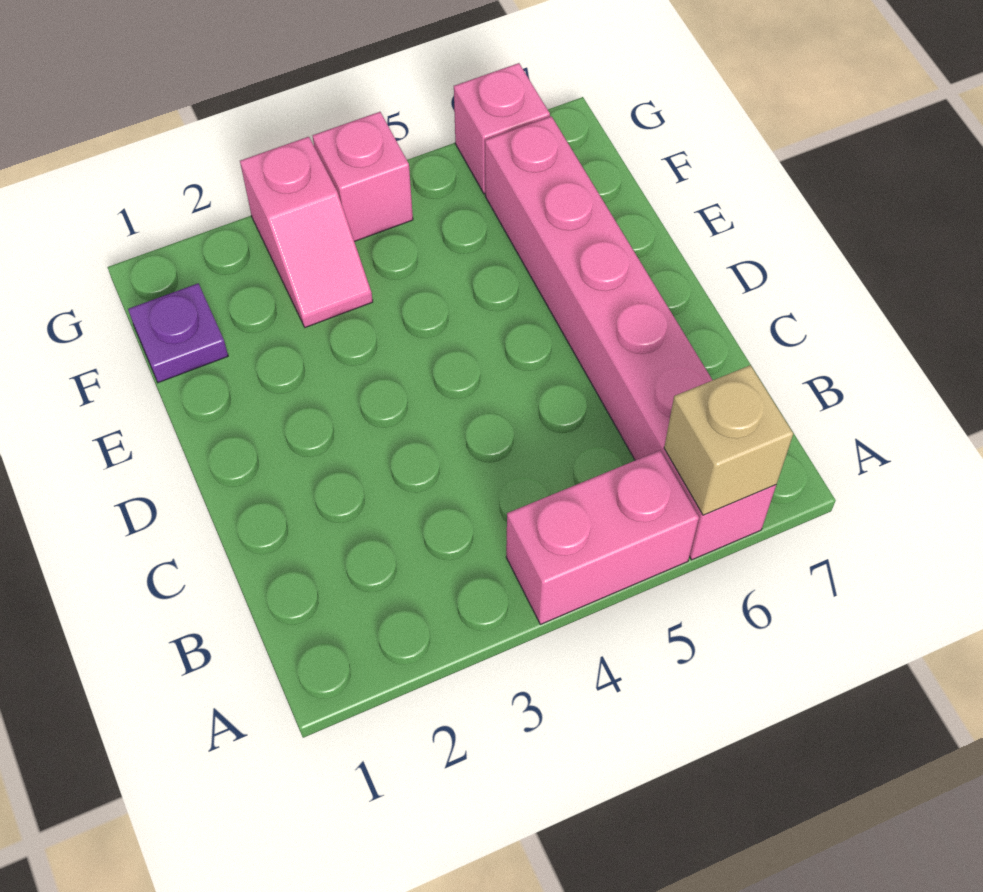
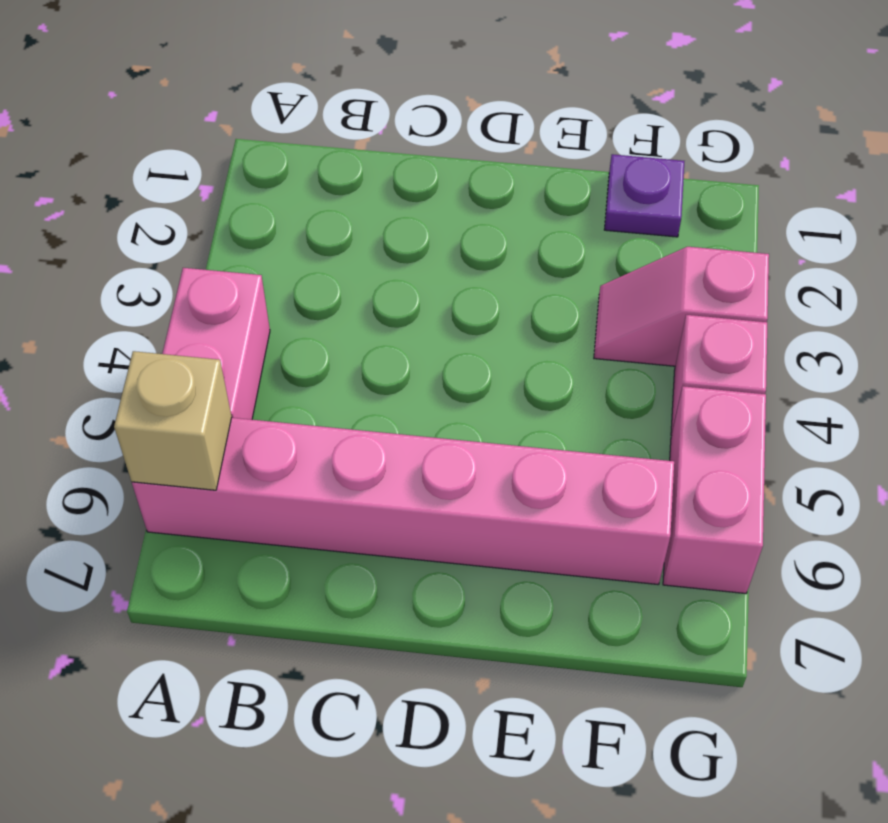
pink 1x1 brick [454,63,550,194] -> pink 1x2 brick [663,386,766,594]

